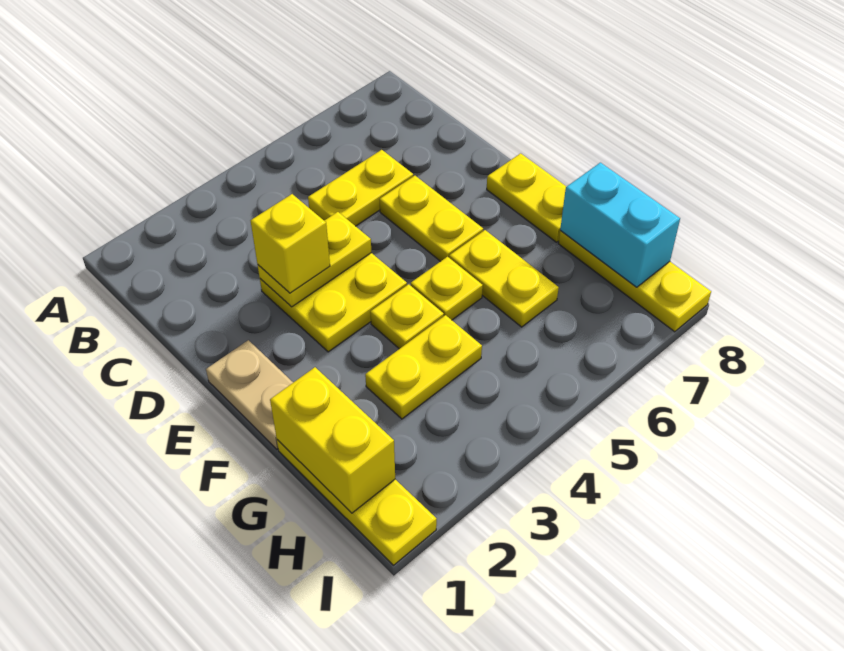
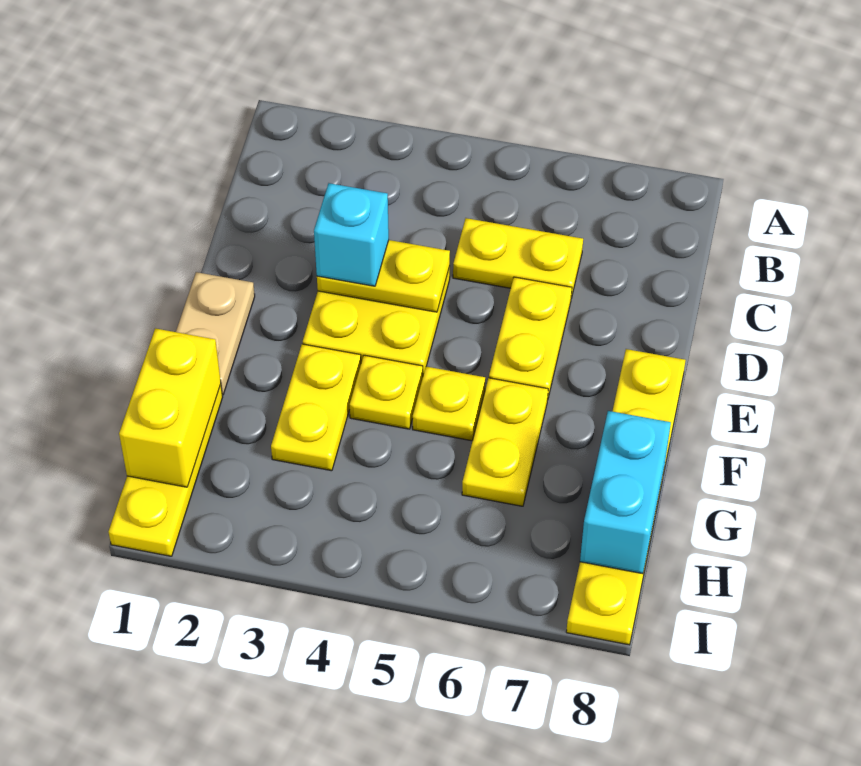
yellow 1x1 brick [251,194,330,293] -> cyan 1x1 brick [314,183,389,286]
yellow 1x2 plate [365,315,482,419] -> yellow 1x2 plate turned to [271,344,361,471]

